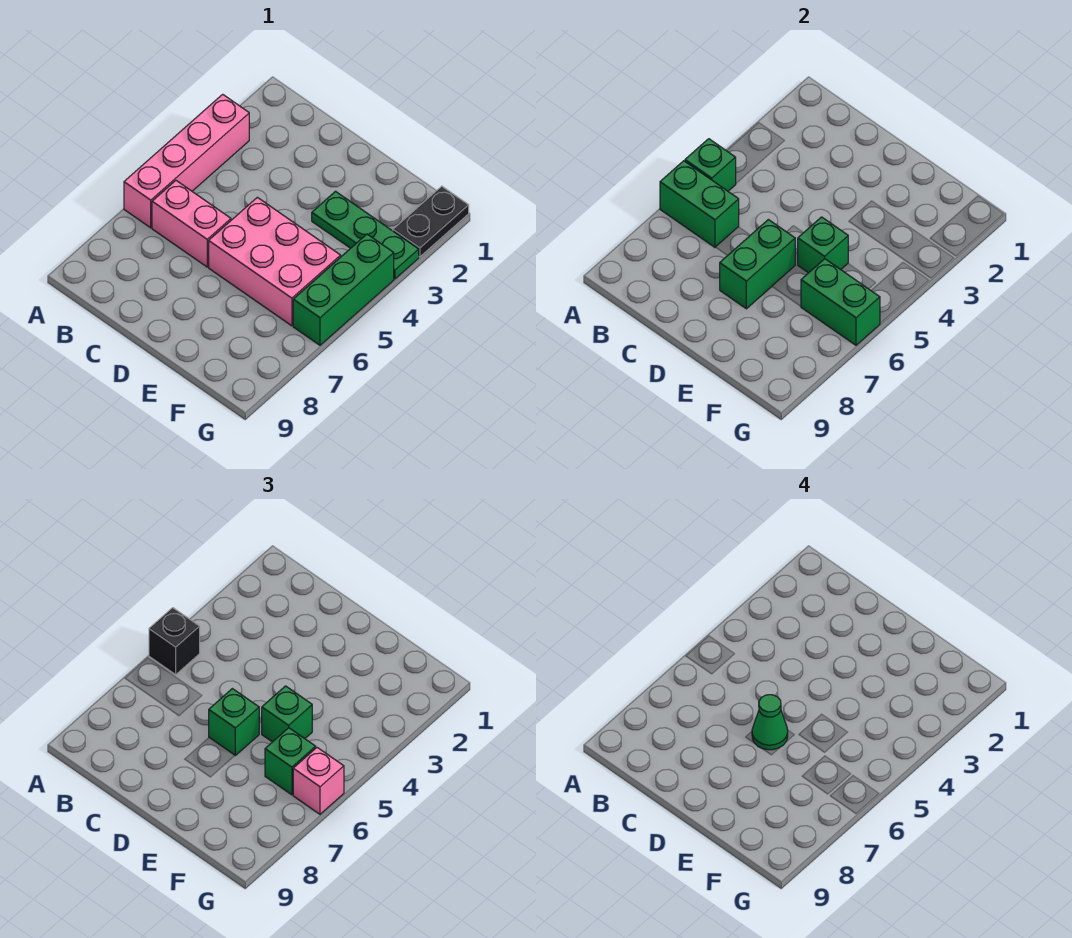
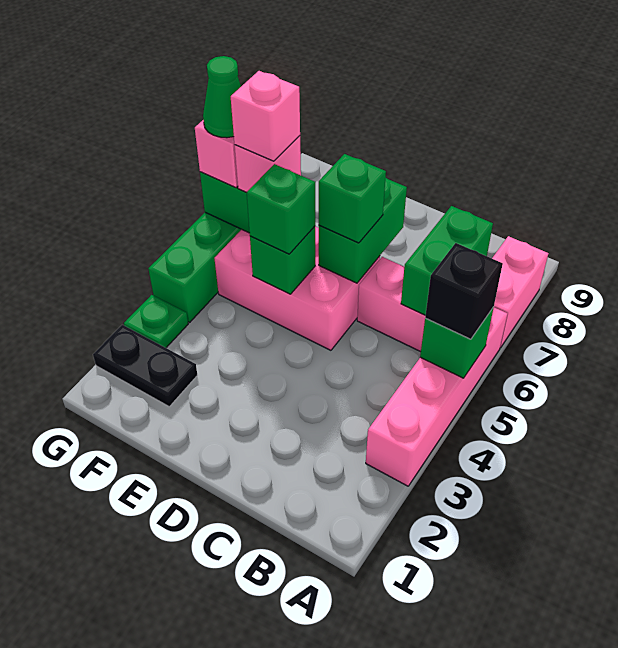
green 1x2 brick [660,161,739,247] -> green 1x2 brick turned to [401,206,493,315]
none -> pink 1x2 brick [492,236,548,348]
green 1x1 cone [752,695,788,750] -> green 1x1 cone moved to [203,56,241,138]
green 1x3 plate [312,191,419,279] -> green 1x1 plate [124,295,188,348]
green 1x1 brick [265,728,316,795] -> pink 1x1 brick [235,136,301,192]
none -> pink 1x1 brick [231,71,300,161]
black 1x2 plate [393,186,469,257] -> black 1x2 plate turned to [93,325,197,406]

